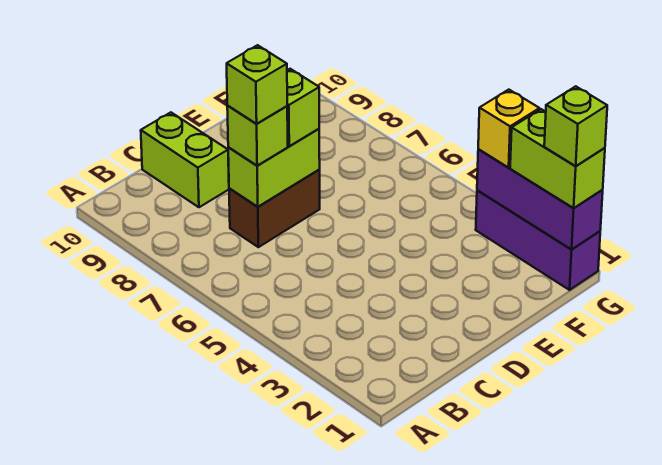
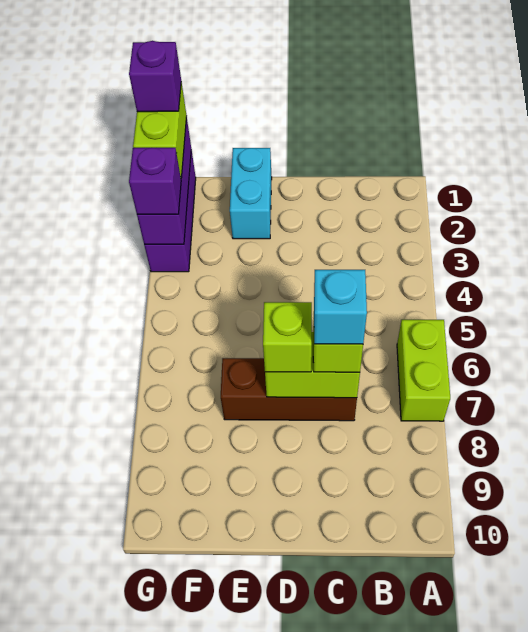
brown 1x2 brick [229,170,320,247] -> brown 1x3 brick [221,358,357,421]
lime 1x1 brick [227,45,287,124] -> cyan 1x1 brick [314,270,367,344]
lime 1x2 brick [141,112,229,207] -> lime 1x2 brick moved to [397,320,450,421]
none -> cyan 1x2 brick [230,148,272,239]
lime 1x1 brick [544,86,607,166] -> purple 1x1 brick [129,41,181,112]
yellow 1x1 brick [478,90,539,168] -> purple 1x1 brick [129,148,181,214]

